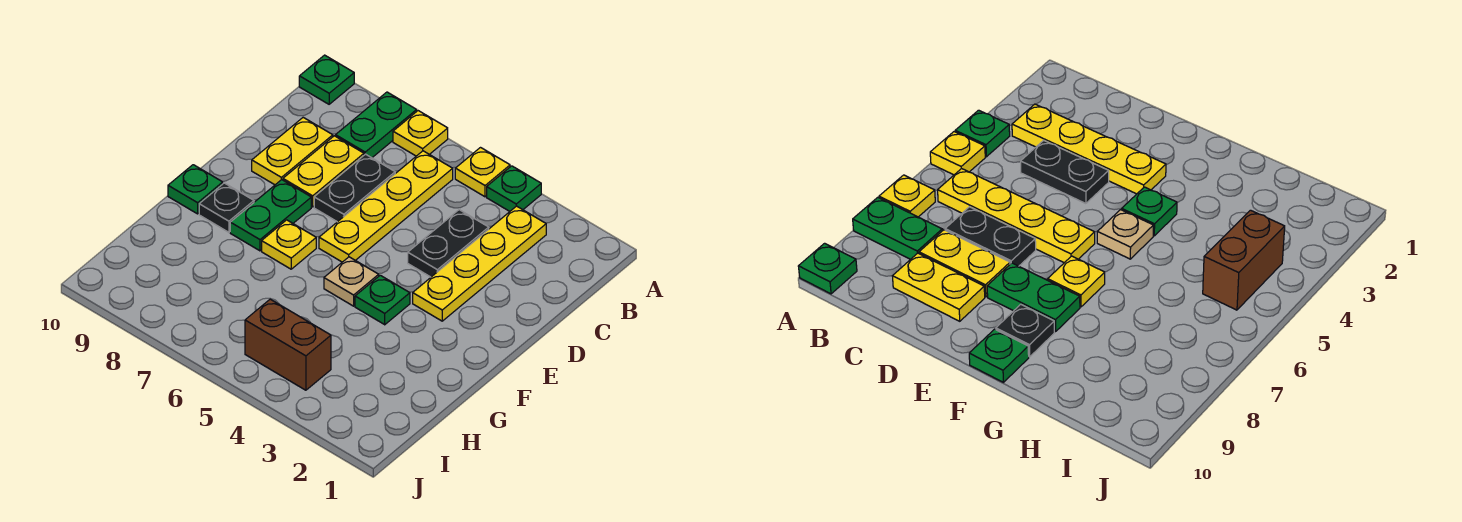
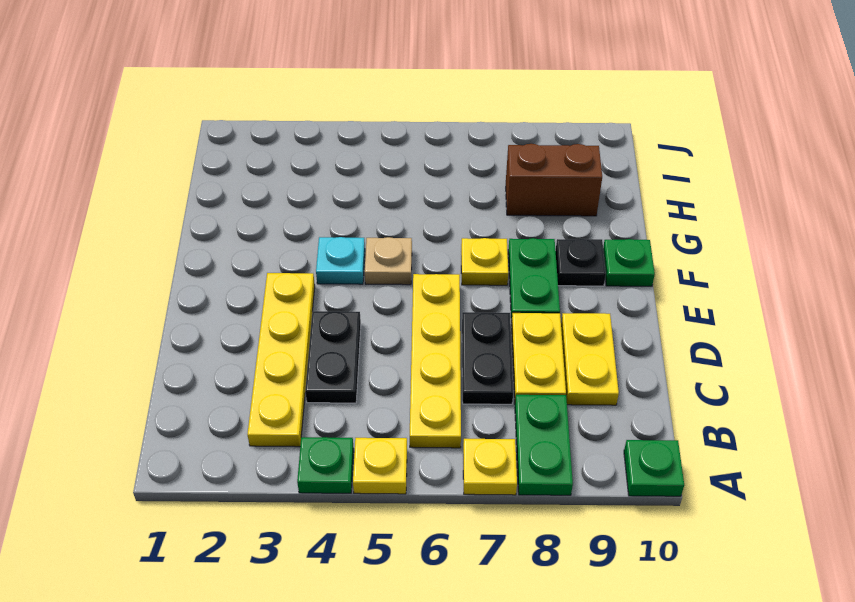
green 1x1 plate [355,275,410,325] -> cyan 1x1 plate [316,237,365,284]
brown 1x2 brick [245,299,331,390] -> brown 1x2 brick moved to [506,144,602,216]

